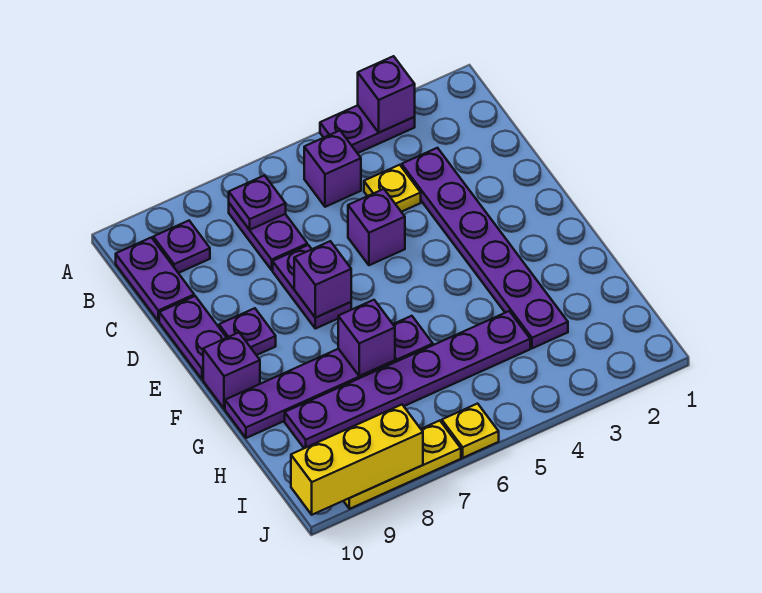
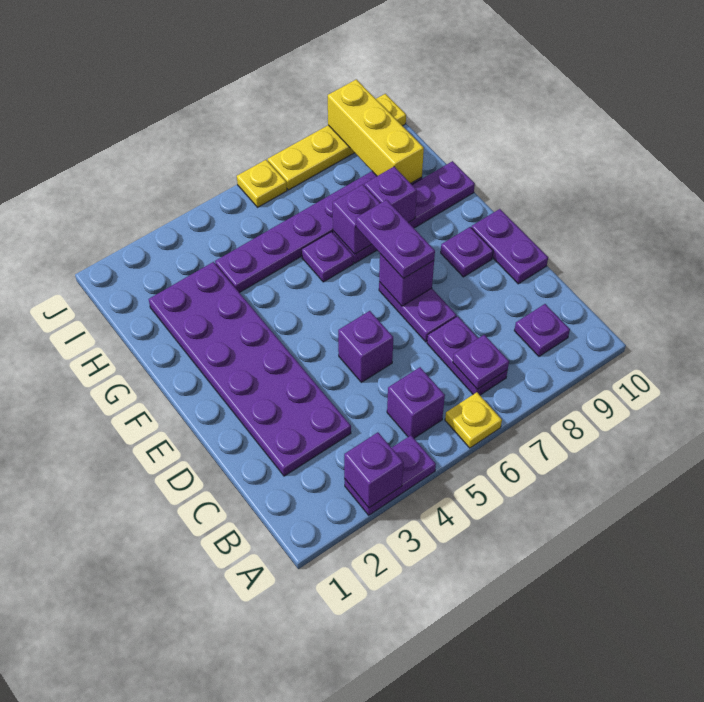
purple 1x2 plate [116,237,194,321] -> purple 1x2 plate moved to [356,200,435,279]
purple 1x6 plate [402,148,568,348] -> purple 2x6 plate [149,262,351,476]
yellow 1x1 plate [364,165,421,212] -> yellow 1x1 plate moved to [445,392,502,448]
purple 1x1 brick [203,333,260,409] -> purple 1x1 brick moved to [364,167,417,223]
yellow 1x3 plate [344,421,461,509] -> yellow 1x4 plate [268,94,406,190]
yellow 1x3 brick [291,405,423,515] -> yellow 1x3 brick turned to [328,79,424,183]

